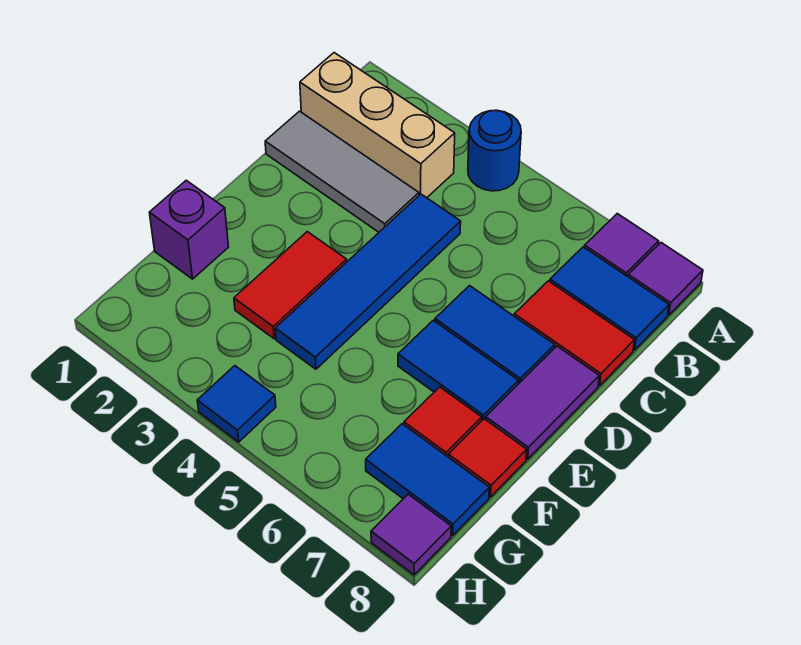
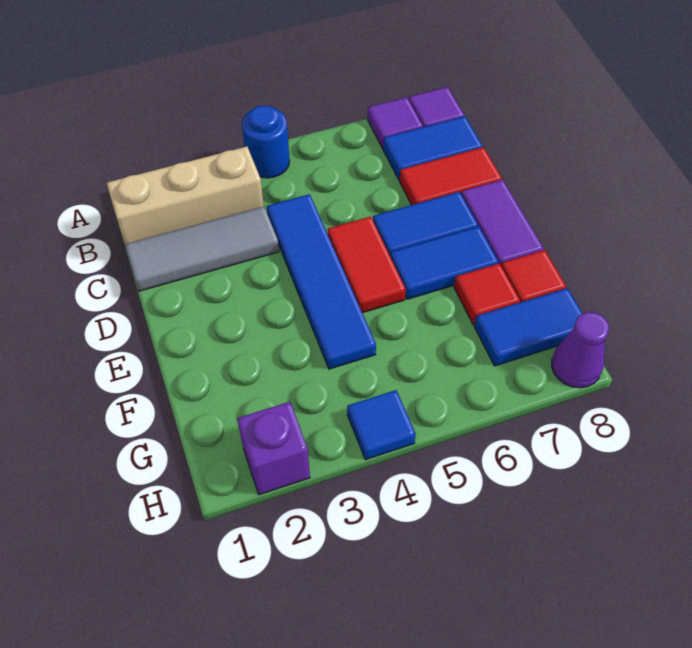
red 1x2 tile [234,232,347,339] -> red 1x2 tile moved to [328,217,406,313]
purple 1x1 brick [149,180,228,279] -> purple 1x1 brick moved to [237,402,310,495]
purple 1x1 tile [371,494,451,575] -> purple 1x1 cone [552,312,609,388]

